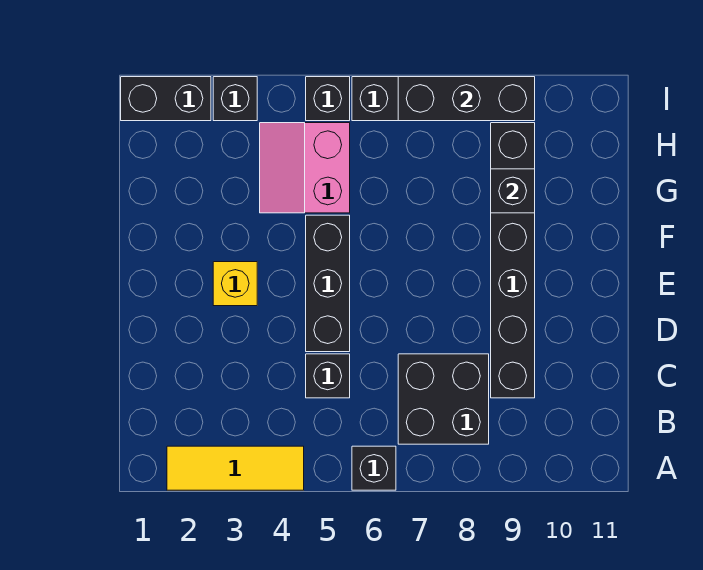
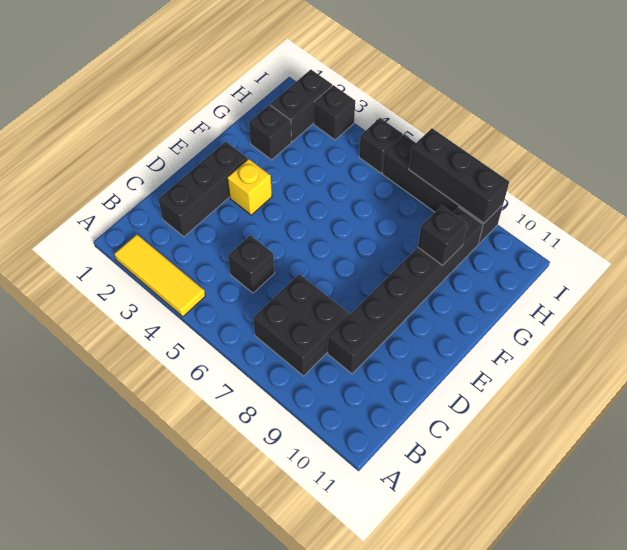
black 1x1 brick [352,446,396,490] -> black 1x1 brick moved to [249,105,291,160]
black 1x3 brick [306,215,350,352] -> black 1x3 brick moved to [158,142,248,237]
pink 2x2 slope [260,123,350,213] -> none
black 1x2 brick [121,77,211,121] -> black 1x2 brick turned to [270,70,332,142]

